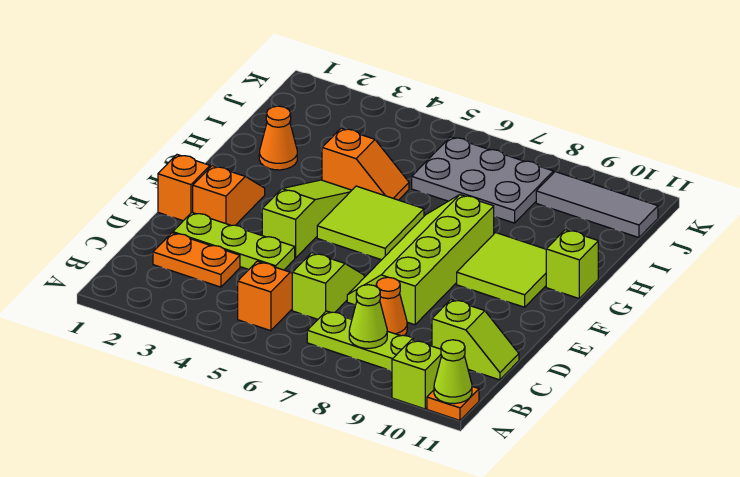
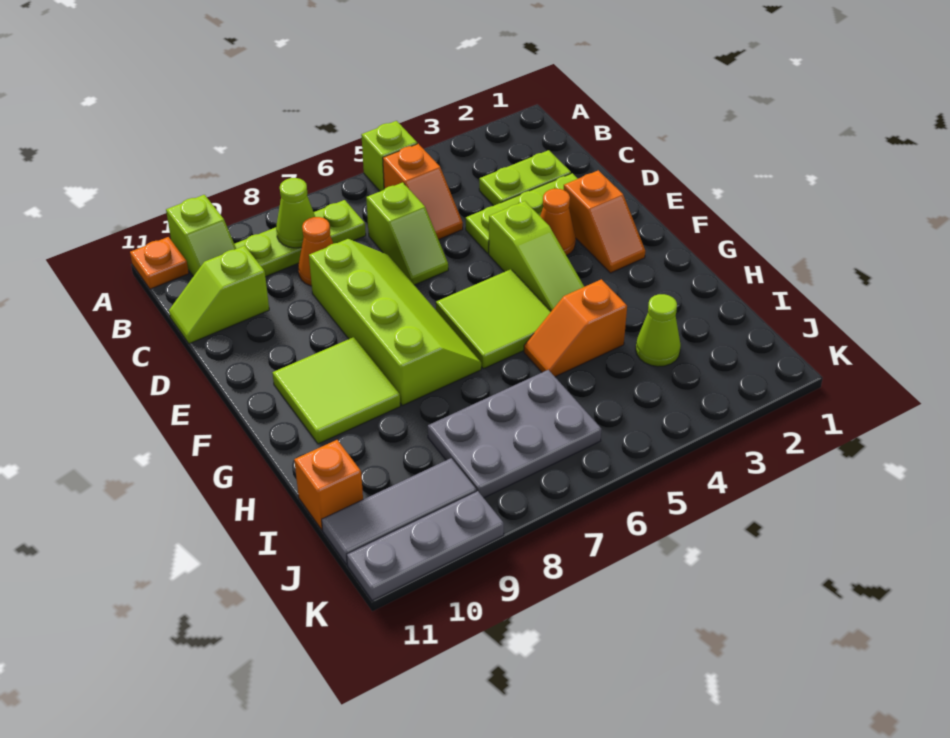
lime 1x1 cone [434,340,472,404] -> lime 1x1 cone moved to [636,294,681,367]
orange 1x2 plate [153,233,240,287] -> lime 1x2 plate [479,150,571,206]
orange 1x1 brick [158,155,210,221] -> orange 1x1 brick moved to [294,440,363,530]
lime 1x1 brick [546,230,598,298] -> lime 1x1 brick moved to [361,121,417,191]
orange 1x1 cone [259,106,297,170] -> orange 1x1 cone moved to [540,189,576,256]
none -> grey 1x3 plate [347,491,504,601]

